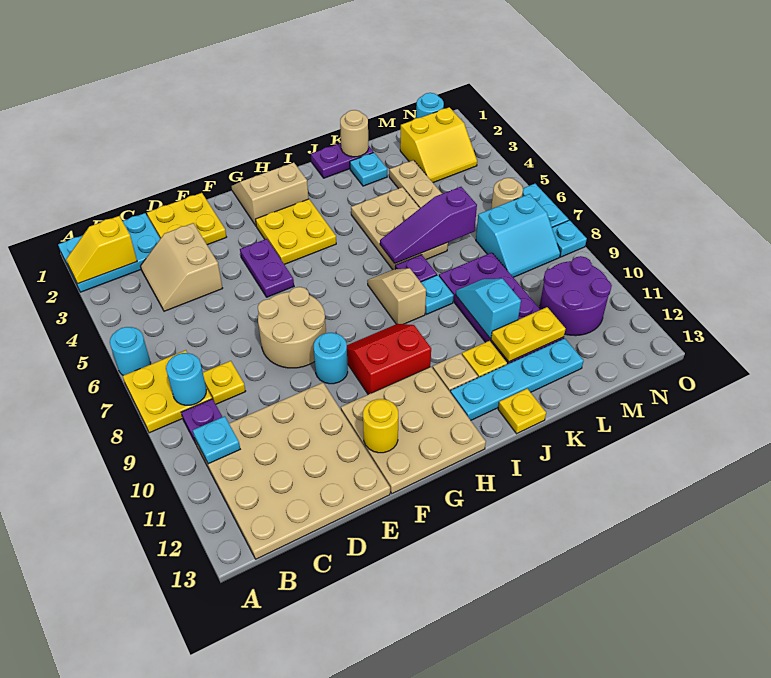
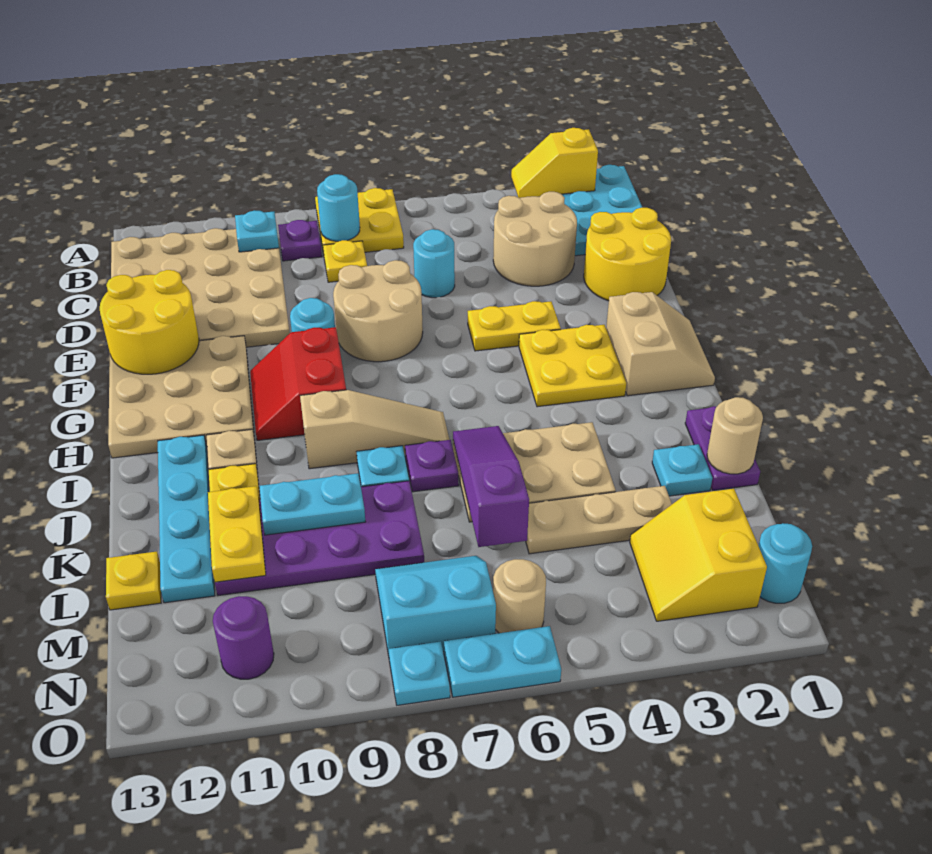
yellow 1x2 slope [66,216,137,284] -> yellow 1x2 slope turned to [511,128,598,198]
cyan 1x1 round brick [110,327,151,375] -> cyan 1x1 round brick moved to [413,229,455,298]
tan 2x2 slope [141,223,223,311] -> tan 2x2 round brick [493,192,577,286]
yellow 2x2 plate [147,193,226,245] -> yellow 2x2 round brick [584,208,671,301]
purple 1x2 plate [240,239,294,297] -> yellow 1x2 plate [468,301,561,351]
yellow 1x1 round brick [363,399,398,453] -> yellow 2x2 round brick [100,270,199,374]
red 2x2 slope [347,324,431,394] -> red 2x2 slope turned to [250,327,346,440]
tan 1x2 slope [367,268,426,324] -> tan 1x3 slope [300,390,449,469]
yellow 1x1 plate [498,389,546,434] -> yellow 1x1 plate moved to [106,552,161,610]
cyan 1x2 slope [456,279,521,338] -> cyan 1x2 plate [259,473,365,535]
cyan 2x2 slope [476,194,560,277] -> cyan 2x2 slope turned to [375,556,496,655]
purple 2x2 round brick [540,256,612,336] -> purple 1x1 round brick [213,596,274,679]

